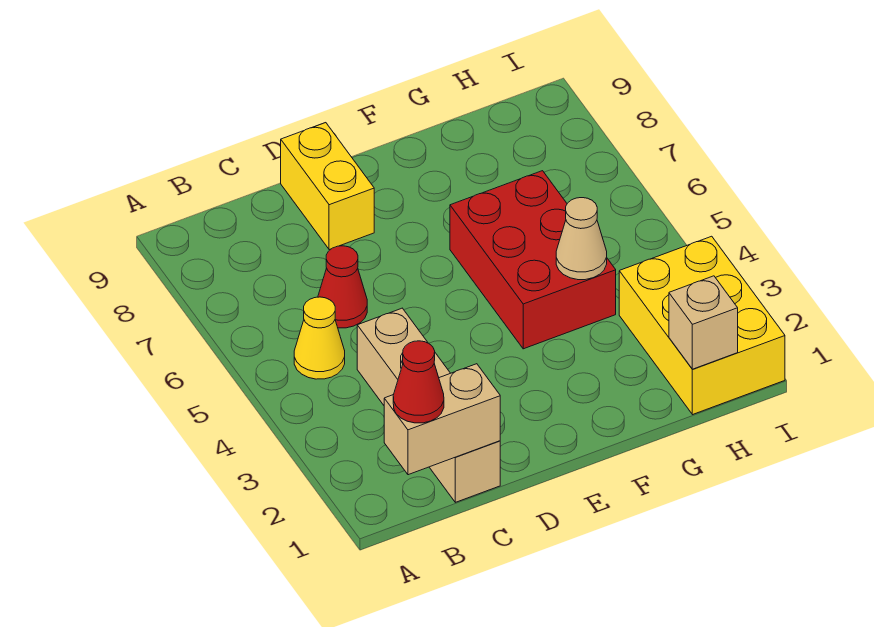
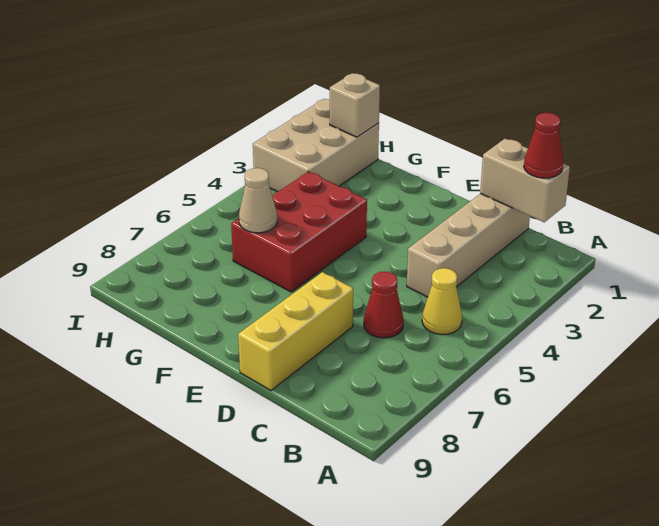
yellow 1x2 brick [281,123,374,250] -> yellow 1x3 brick [238,272,353,391]
tan 1x1 cone [556,198,607,280] -> tan 1x1 cone moved to [239,168,277,233]
yellow 2x3 brick [619,236,785,415] -> tan 2x3 brick [253,99,379,192]

